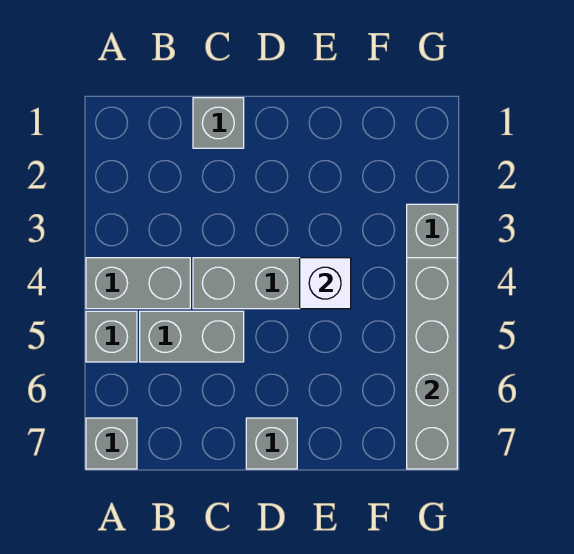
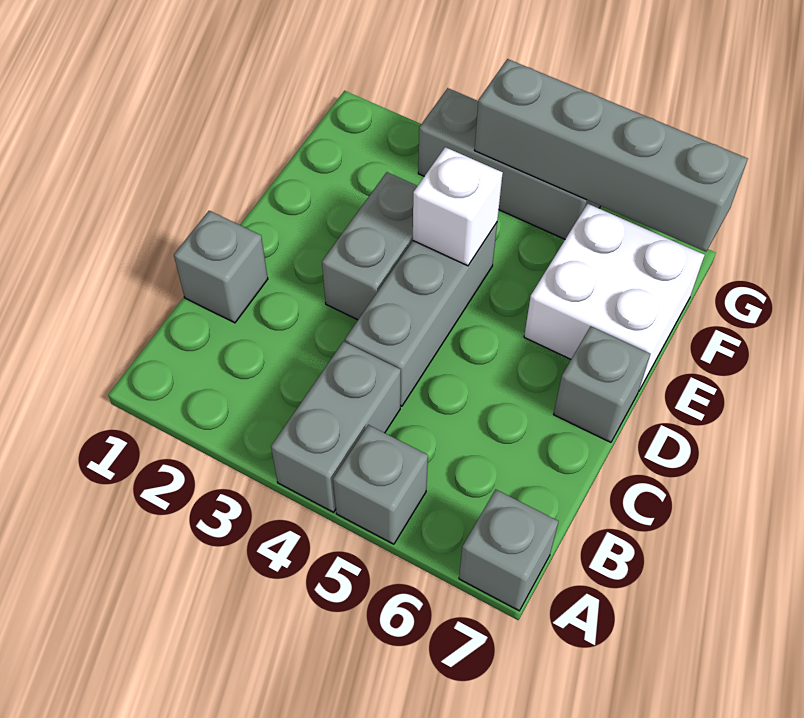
grey 1x2 brick [140,311,244,362] -> grey 1x2 brick moved to [322,172,417,320]
none -> white 2x2 brick [524,204,704,390]

